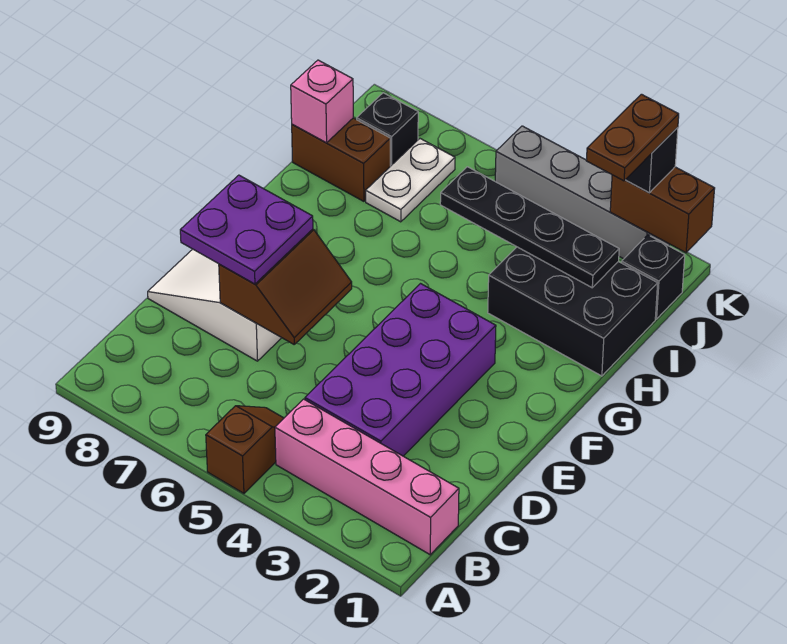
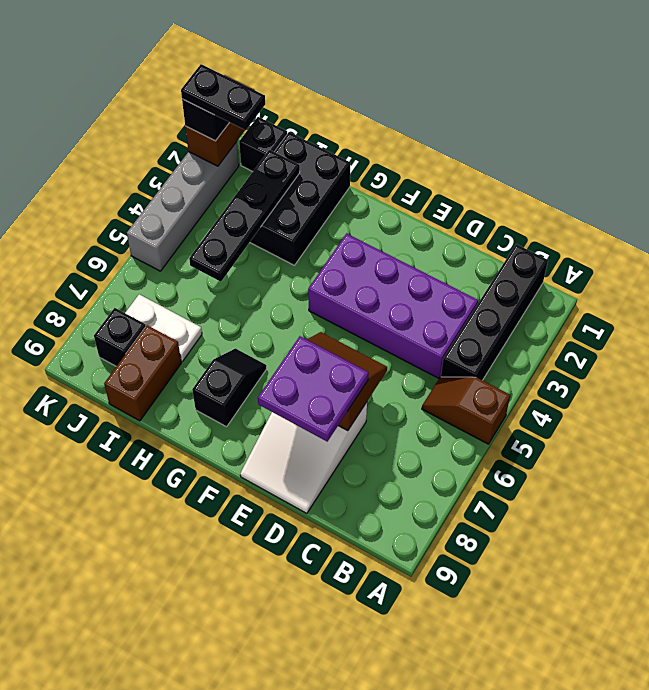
pink 1x4 brick [275,399,459,555] -> black 1x4 brick [441,244,548,380]
none -> black 1x2 slope [192,348,267,427]
pink 1x1 brick [291,60,353,143] -> none
brown 1x2 plate [586,94,679,181] -> black 1x2 plate [181,64,265,130]

